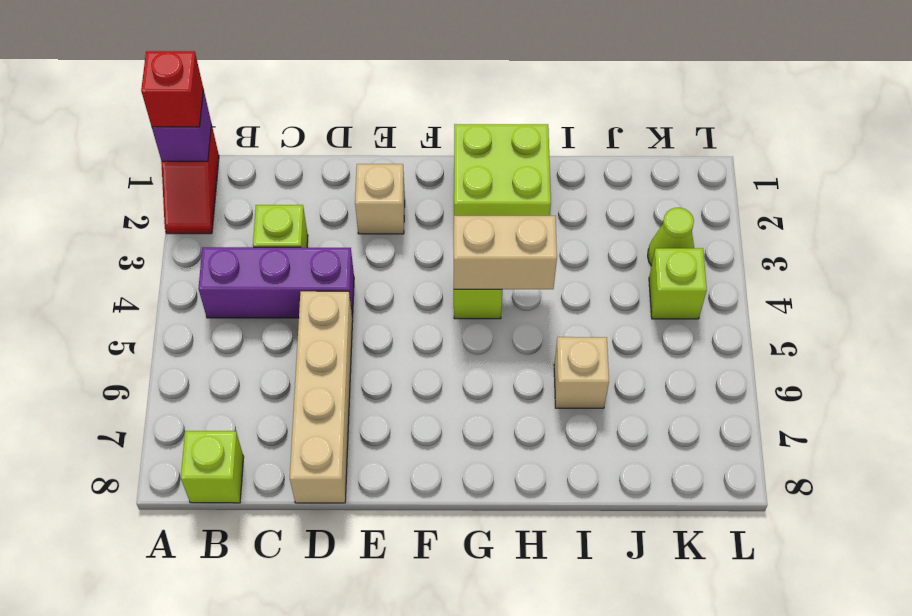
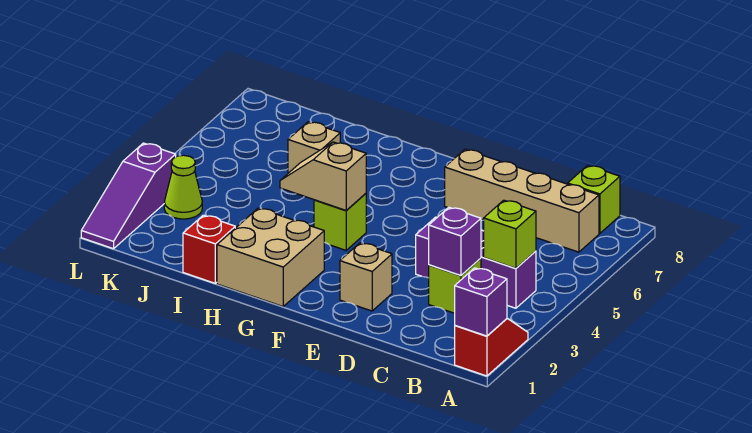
red 1x1 brick [141,51,203,127] -> red 1x1 brick moved to [183,215,235,283]
none -> purple 1x1 brick [429,207,481,275]
tan 1x4 brick [290,291,353,503] -> tan 1x4 brick turned to [445,149,599,252]
lime 2x2 brick [454,124,551,216] -> tan 2x2 brick [217,208,324,306]
tan 1x2 brick [454,216,557,289] -> tan 1x2 slope [280,142,366,210]
lime 1x1 brick [649,248,707,319] -> lime 1x1 brick moved to [484,200,536,268]
none -> purple 1x3 slope [81,143,176,249]

